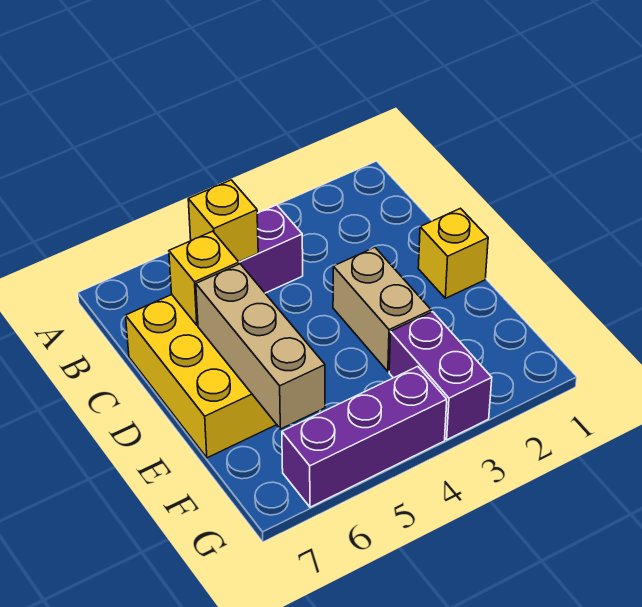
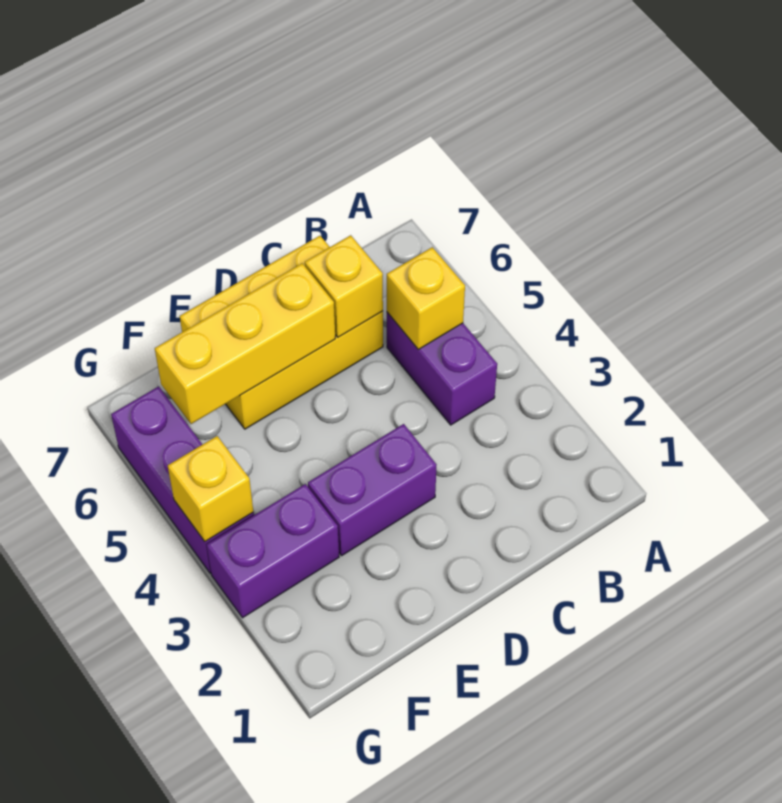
yellow 1x1 brick [418,208,488,298] -> yellow 1x1 brick moved to [168,436,253,542]
tan 1x2 brick [333,247,431,371] -> purple 1x2 brick [308,424,436,556]
tan 1x3 brick [196,264,325,429] -> yellow 1x3 brick [155,263,335,424]

